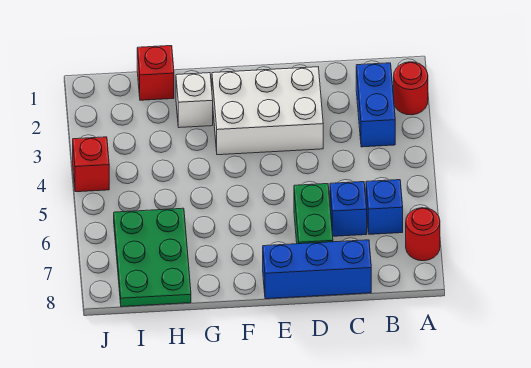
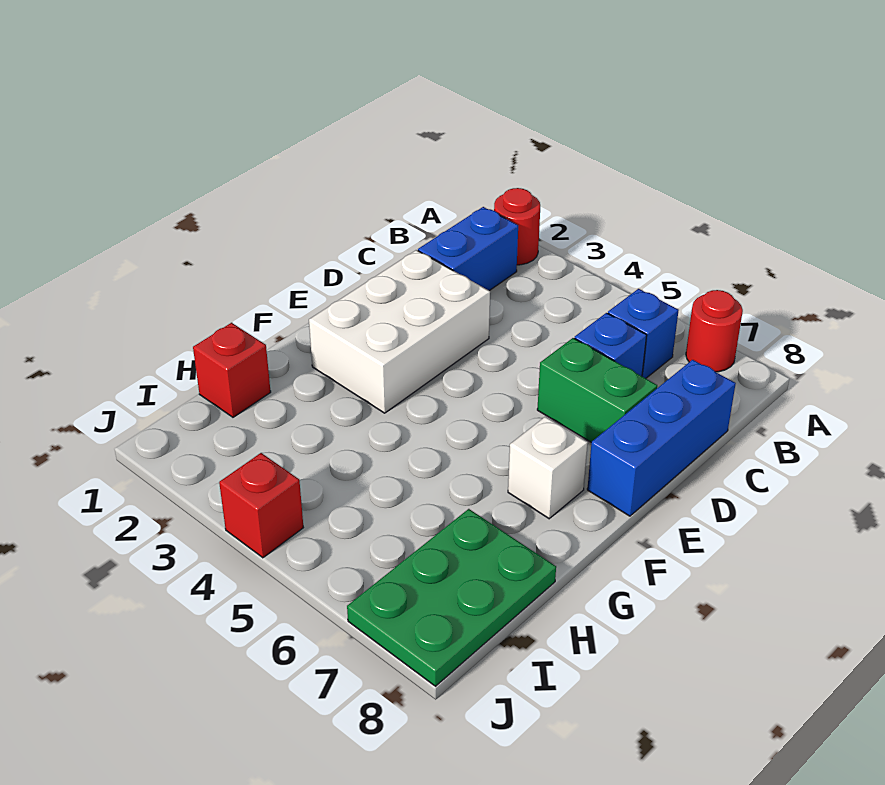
blue 1x2 brick [356,63,395,147] -> blue 1x2 brick turned to [418,207,518,291]
white 1x1 brick [176,73,213,128] -> white 1x1 brick moved to [508,417,588,519]
green 2x3 plate [114,208,191,307] -> green 2x3 plate turned to [347,509,556,686]

